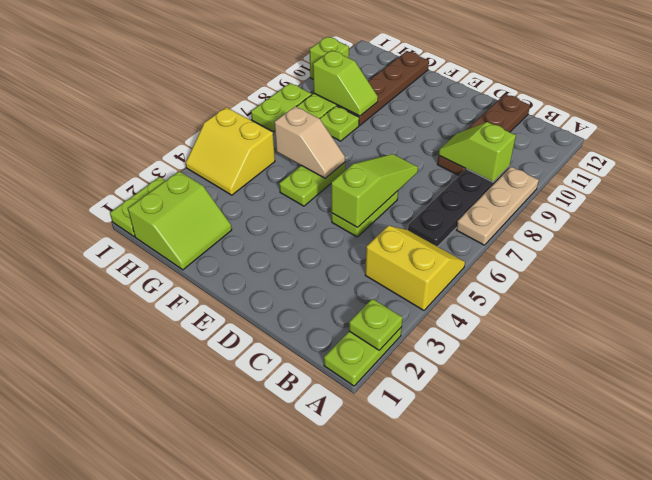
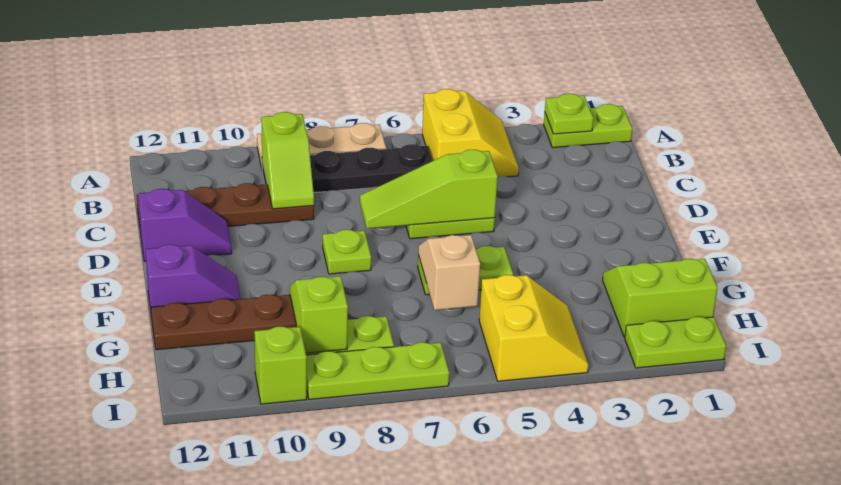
yellow 2x2 slope [365,226,465,310] -> yellow 2x2 slope turned to [422,89,519,177]
none -> purple 1x2 slope [138,189,232,261]
none -> purple 1x2 slope [146,245,241,318]
lime 1x1 plate [320,106,359,141] -> lime 1x1 plate moved to [323,230,371,274]
lime 1x2 plate [251,83,312,132] -> lime 1x3 plate [306,342,449,400]

